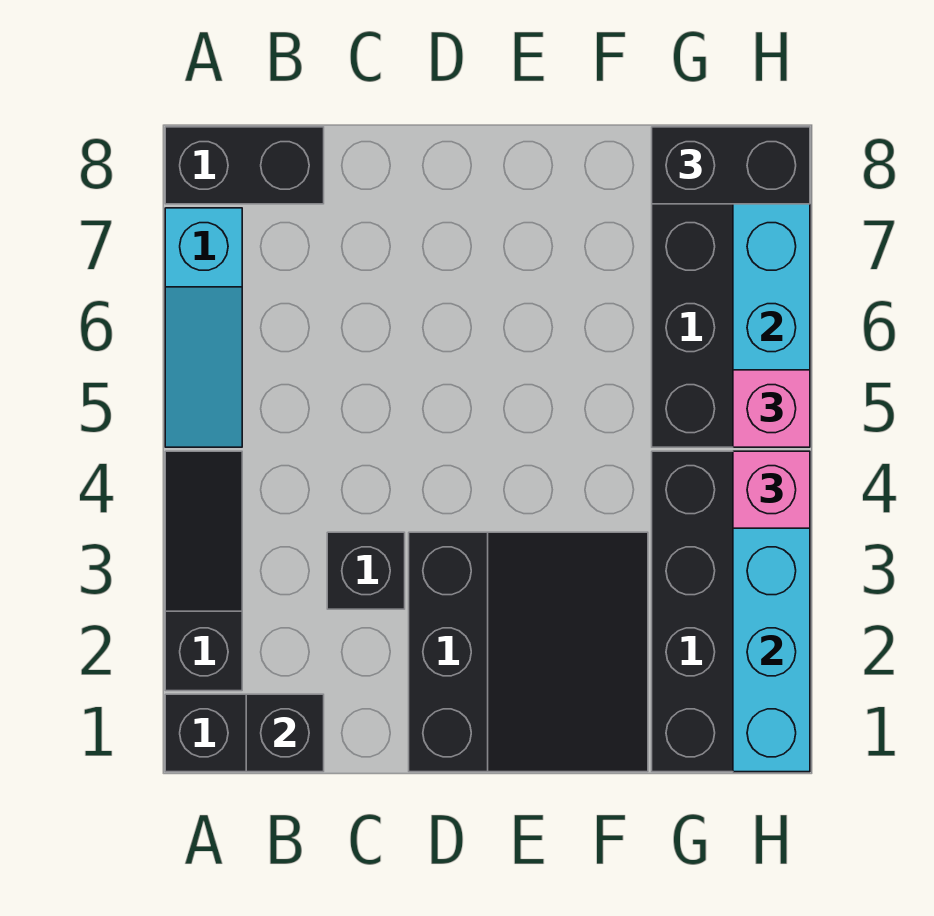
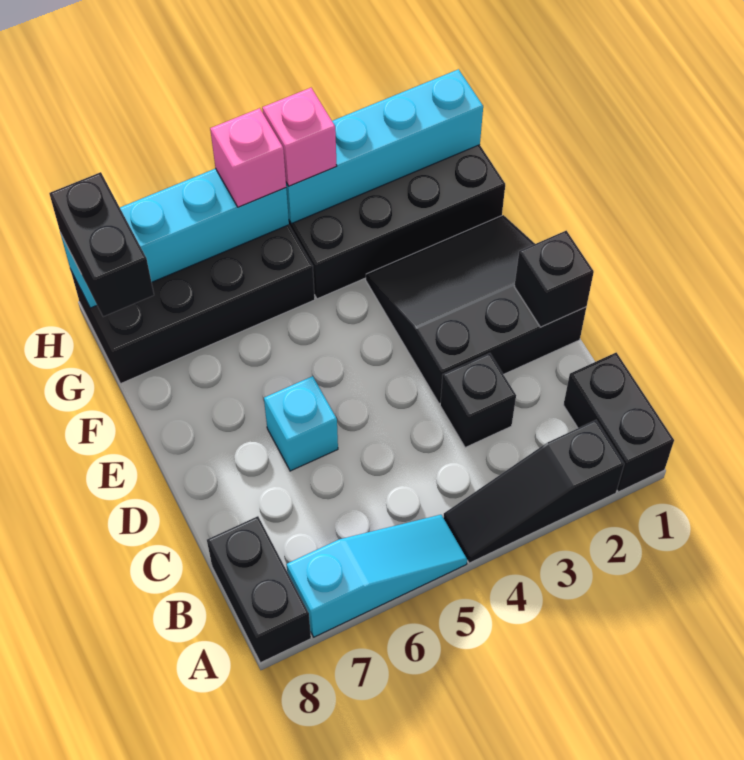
black 1x1 brick [246,694,324,772] -> black 1x1 brick moved to [514,231,594,327]
none -> cyan 1x1 brick [264,376,338,471]

